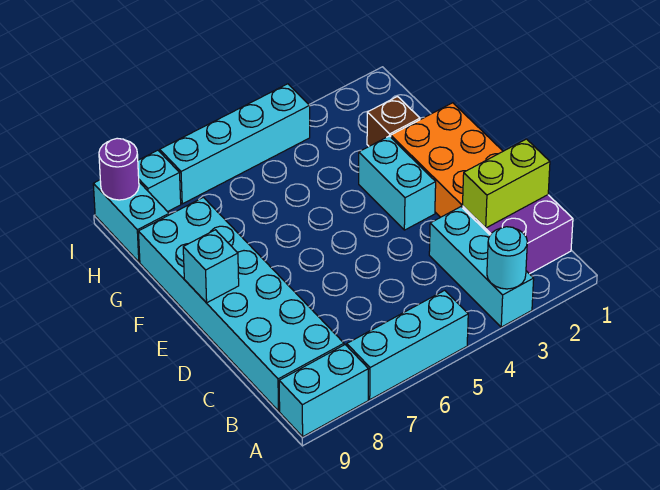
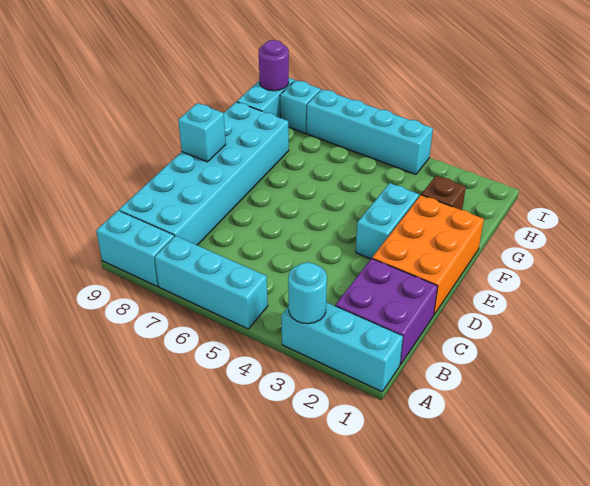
cyan 1x3 brick [429,207,534,327] -> cyan 1x3 brick turned to [282,302,403,391]
lime 1x2 brick [463,139,550,228] -> none

